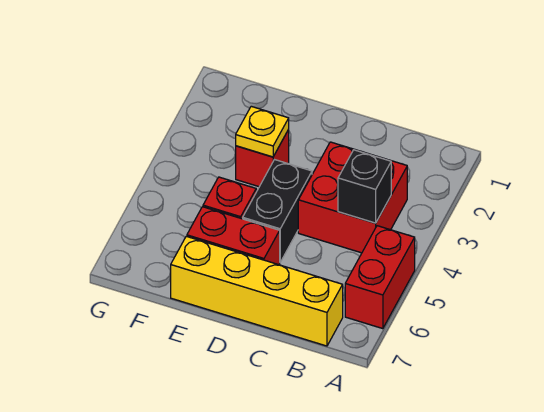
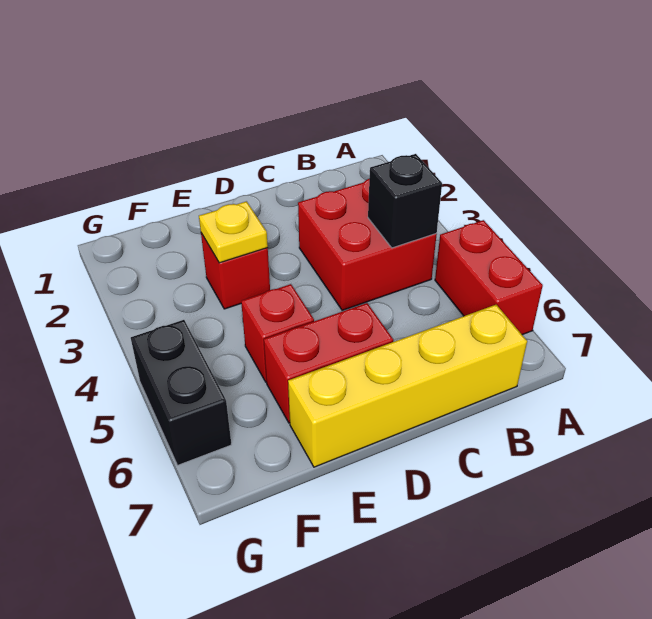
black 1x2 brick [243,160,312,262] -> black 1x2 brick moved to [131,320,231,465]

